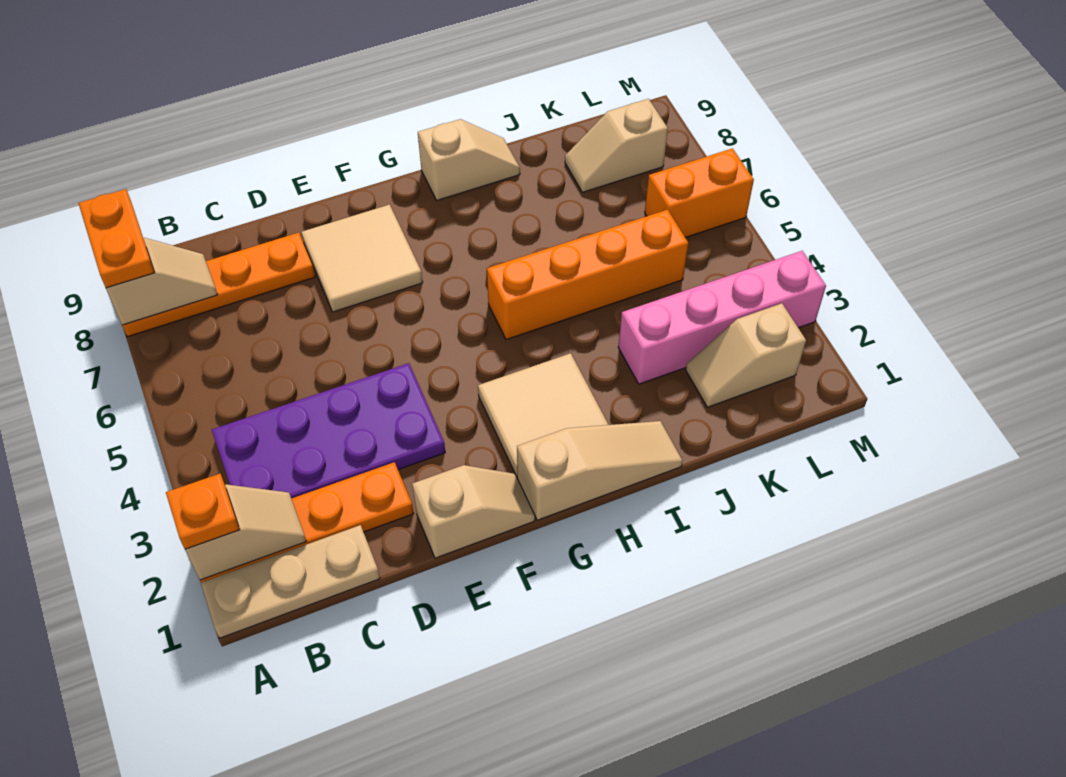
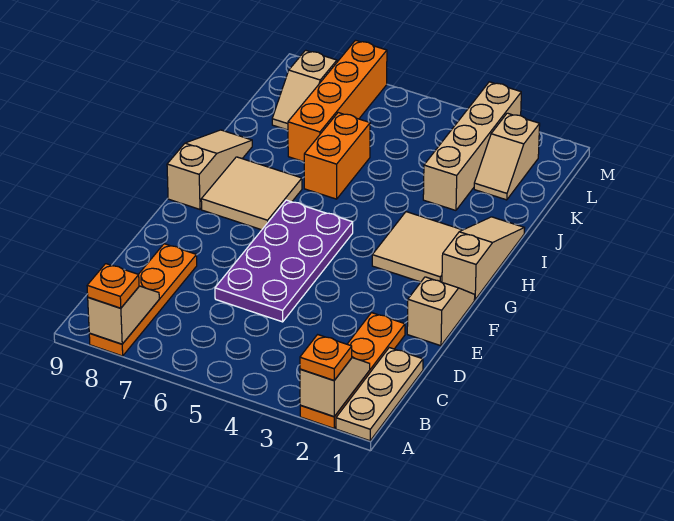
orange 1x2 plate [78,189,155,288] -> orange 1x1 plate [87,264,139,308]
purple 2x4 plate [212,363,445,498] -> purple 2x4 plate moved to [215,200,353,322]
tan 2x2 tile [301,204,423,312] -> tan 2x2 tile moved to [201,157,302,230]
orange 1x4 brick [487,210,688,340] -> orange 1x4 brick moved to [288,40,387,162]
tan 1x2 slope [418,119,520,200] -> tan 1x3 slope [167,130,252,209]
pink 1x4 brick [618,251,826,384] -> tan 1x4 brick [423,82,521,210]
orange 1x2 brick [645,148,754,238] -> orange 1x2 brick moved to [304,113,370,199]

